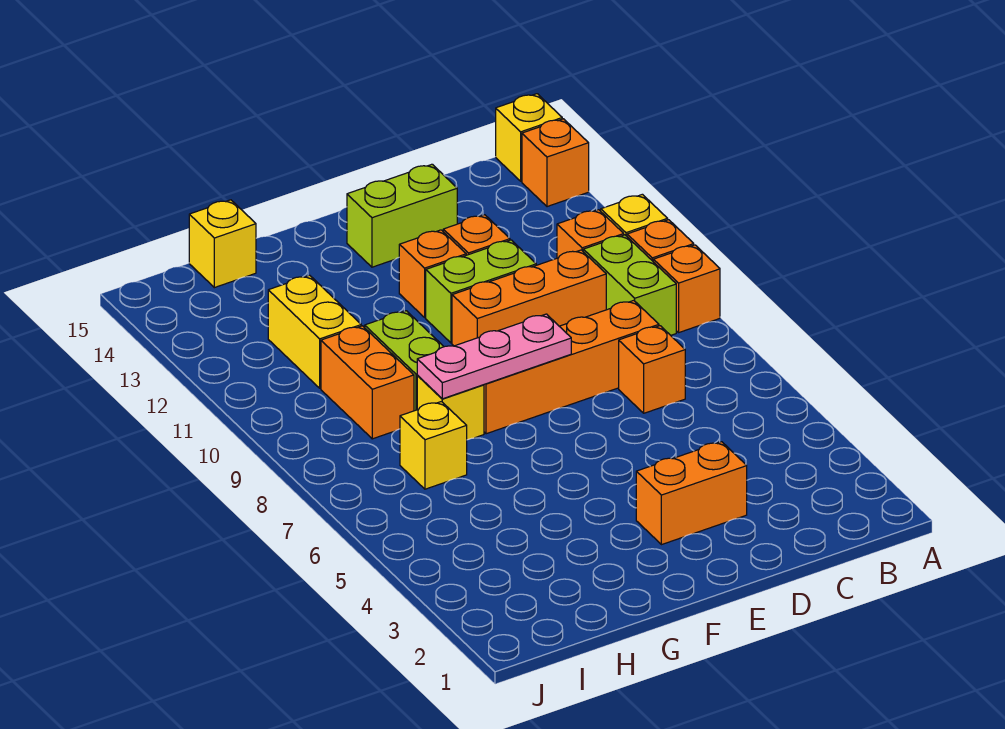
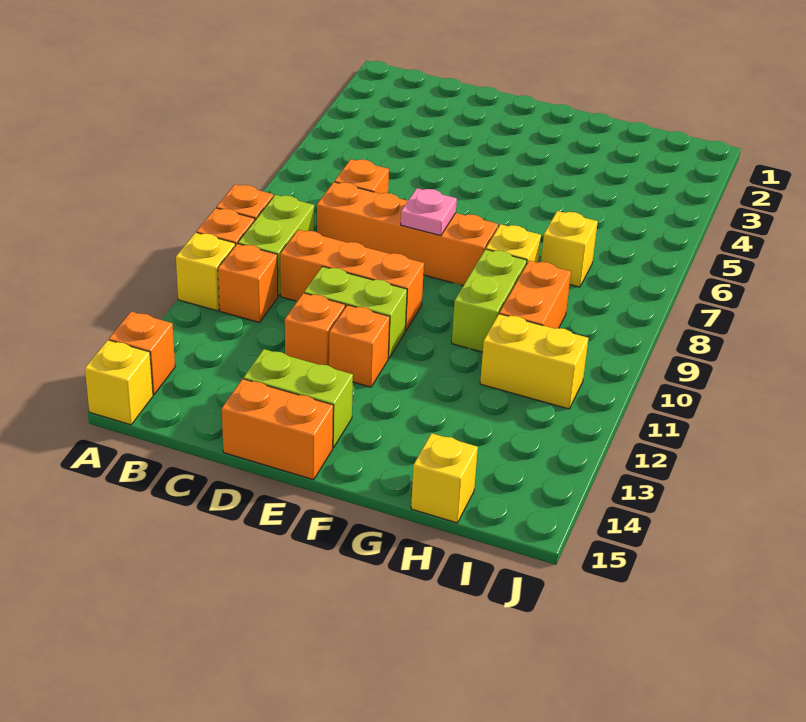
orange 1x2 brick [636,442,747,545] -> orange 1x2 brick moved to [222,379,333,480]
pink 1x3 plate [417,314,571,399] -> pink 1x1 plate [401,188,457,236]
yellow 1x2 brick [268,275,361,388] -> yellow 1x2 brick turned to [480,314,588,409]

